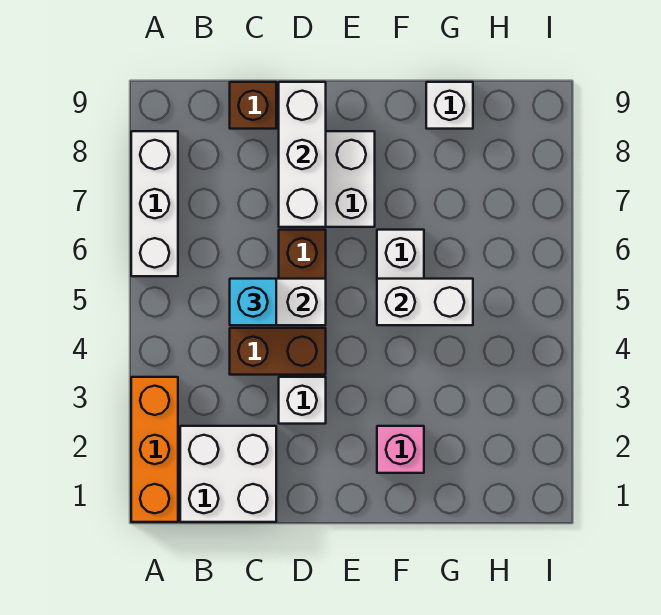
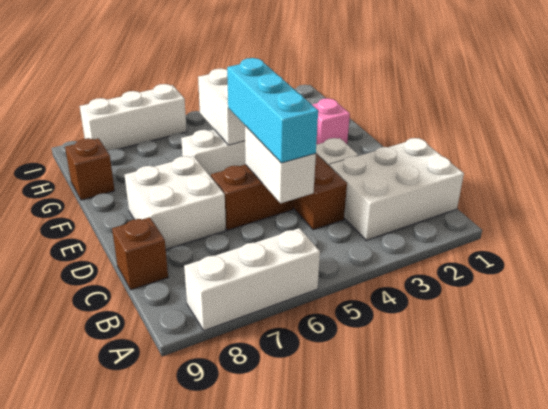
orange 1x3 brick [131,377,178,522] -> none
white 2x2 brick [180,426,276,522] -> white 2x3 brick [329,138,464,240]
cyan 1x1 brick [230,279,276,325] -> cyan 1x3 brick [227,58,318,163]
white 1x3 brick [279,82,326,227] -> white 1x3 brick moved to [80,84,187,151]
white 1x1 brick [426,82,473,129] -> brown 1x1 brick [65,138,115,200]

